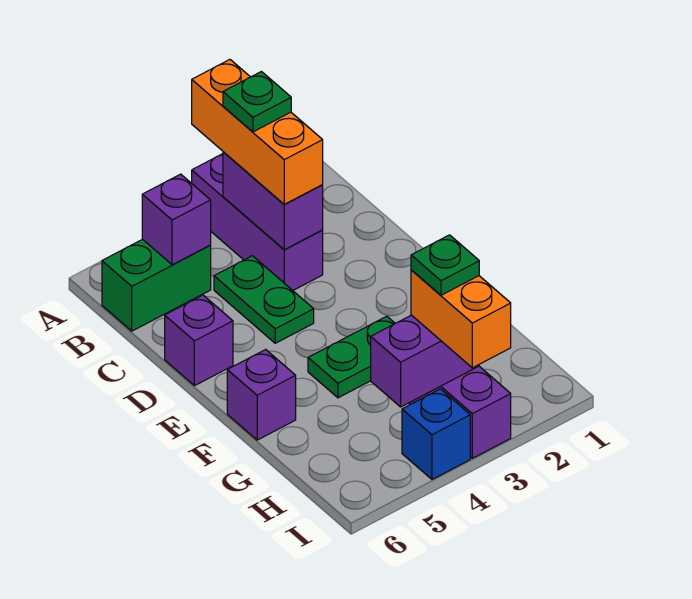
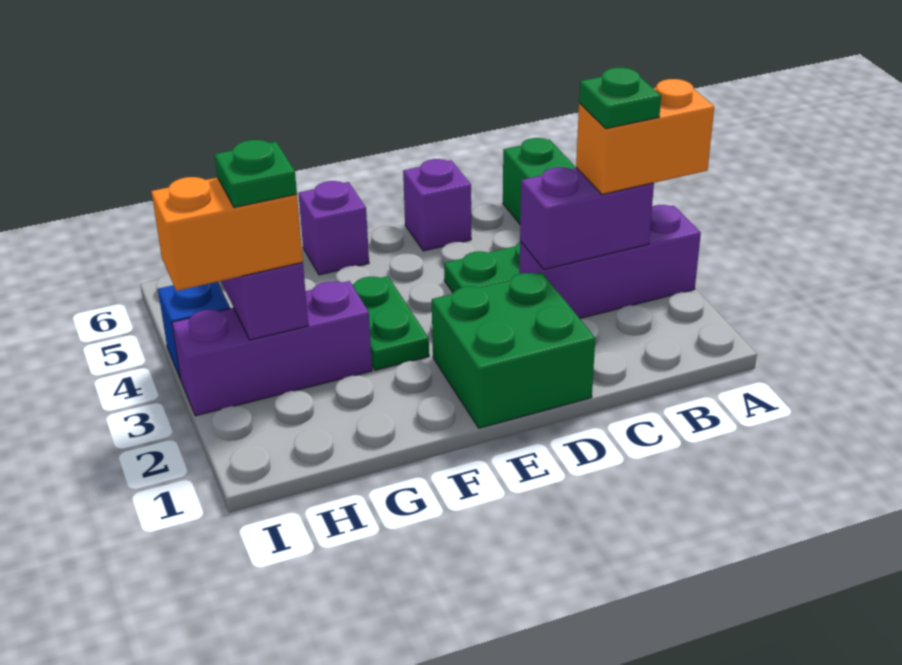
orange 1x3 brick [192,60,323,204] -> orange 1x2 brick [576,79,714,194]
purple 1x1 brick [142,174,211,265] -> none
none -> green 2x2 brick [432,273,595,428]

